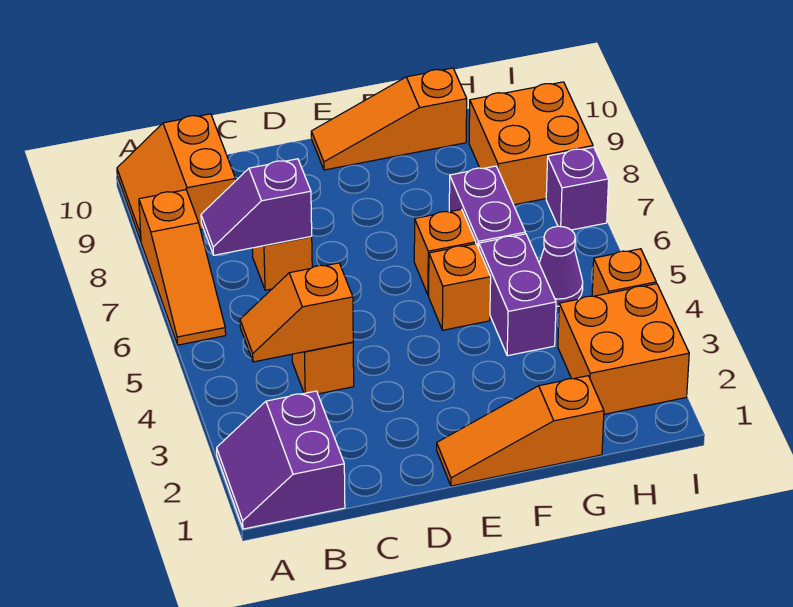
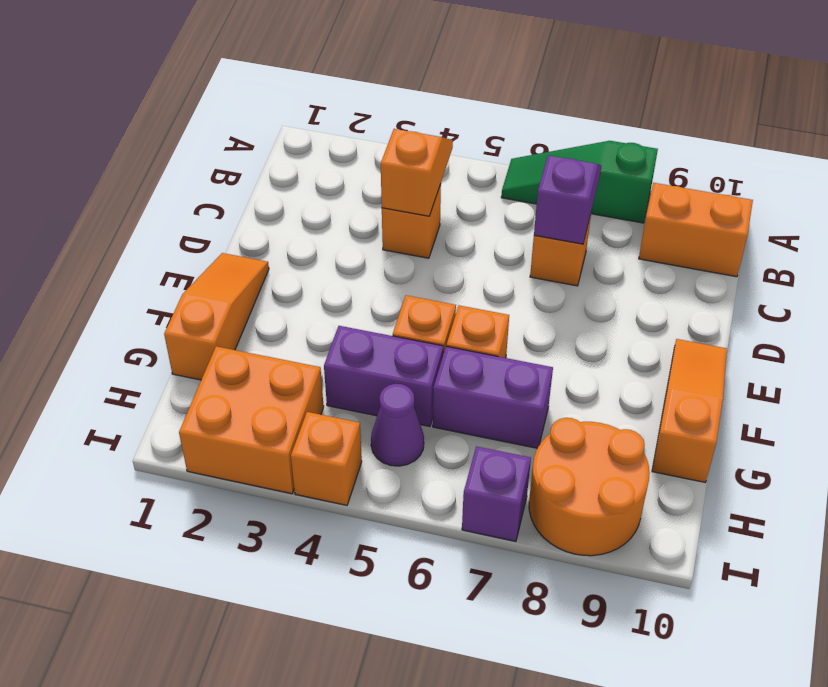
purple 2x2 slope [217,391,345,529] -> none
orange 1x3 slope [139,190,226,345] -> green 1x3 slope [501,141,658,223]
orange 2x2 brick [469,82,593,205] -> orange 2x2 round brick [529,418,650,556]

